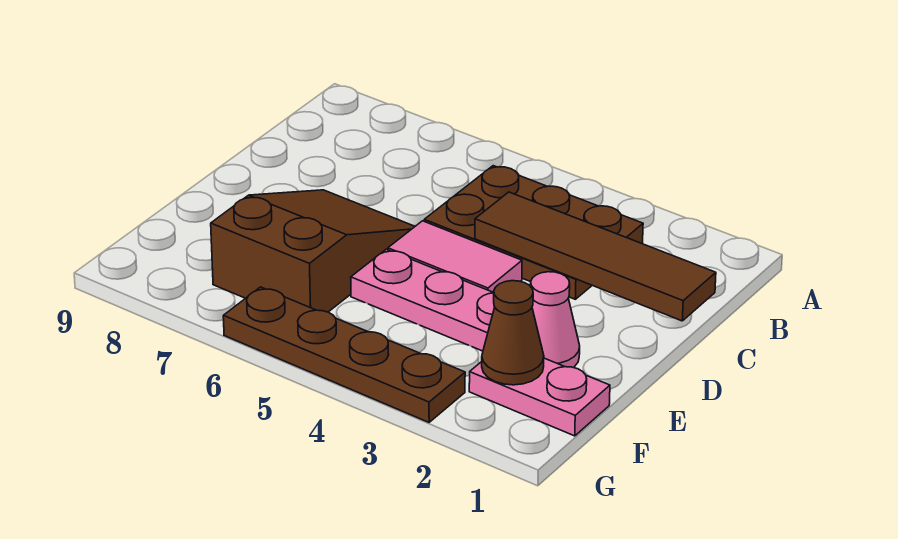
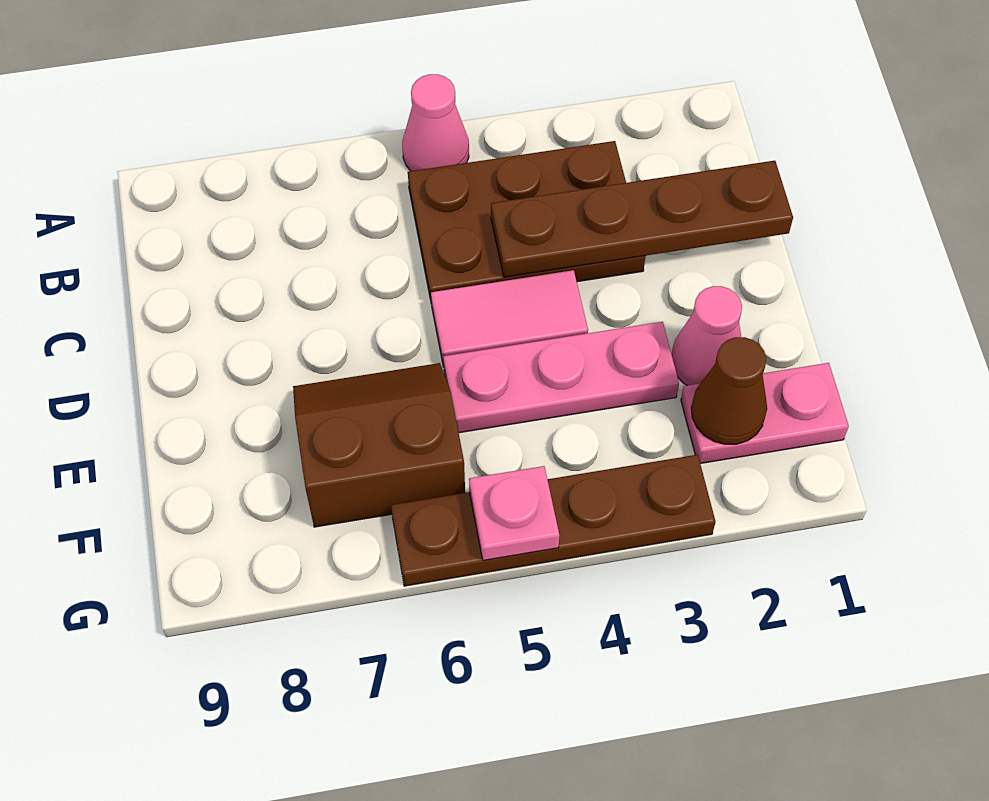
none -> pink 1x1 cone [402,74,469,171]
brown 1x4 tile [475,192,716,321] -> brown 1x4 plate [491,161,793,277]
brown 2x3 slope [211,190,415,312] -> brown 2x2 slope [293,363,465,527]
none -> pink 1x1 plate [469,466,559,560]

